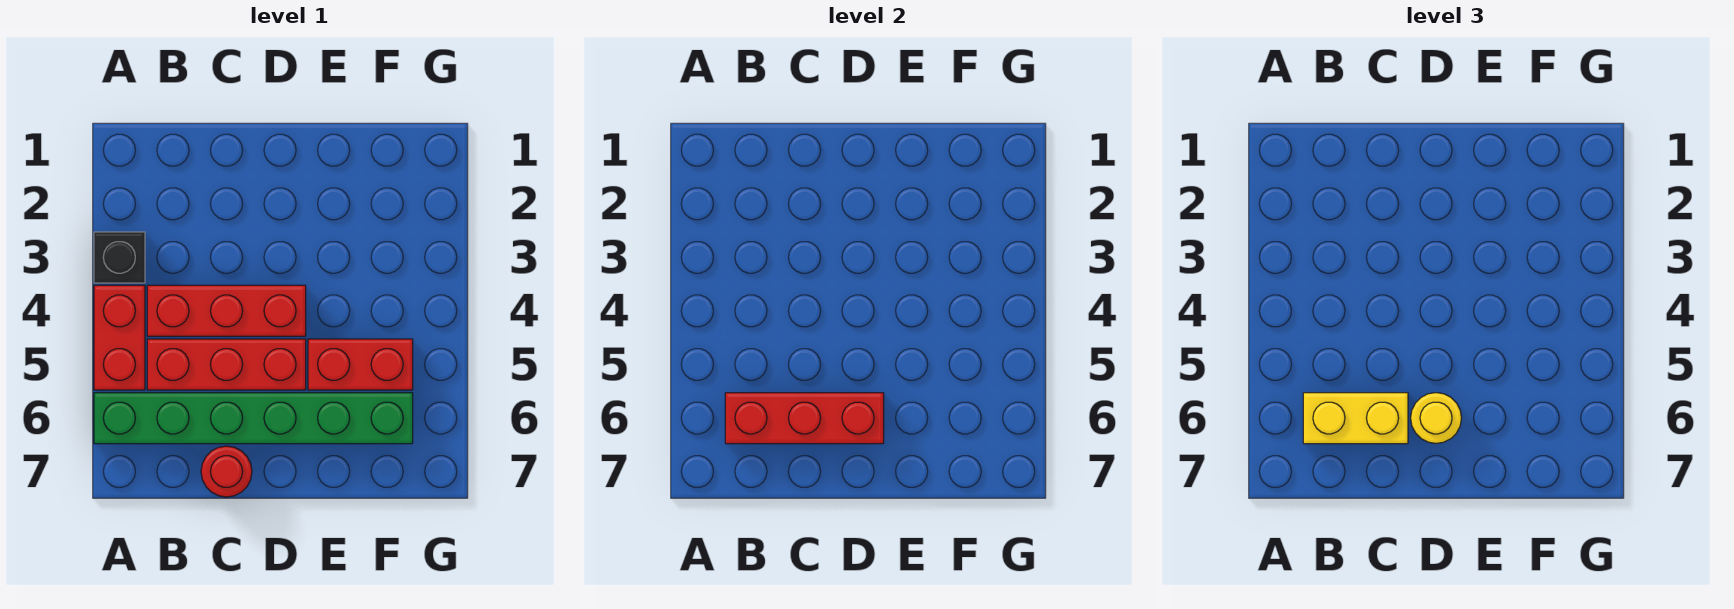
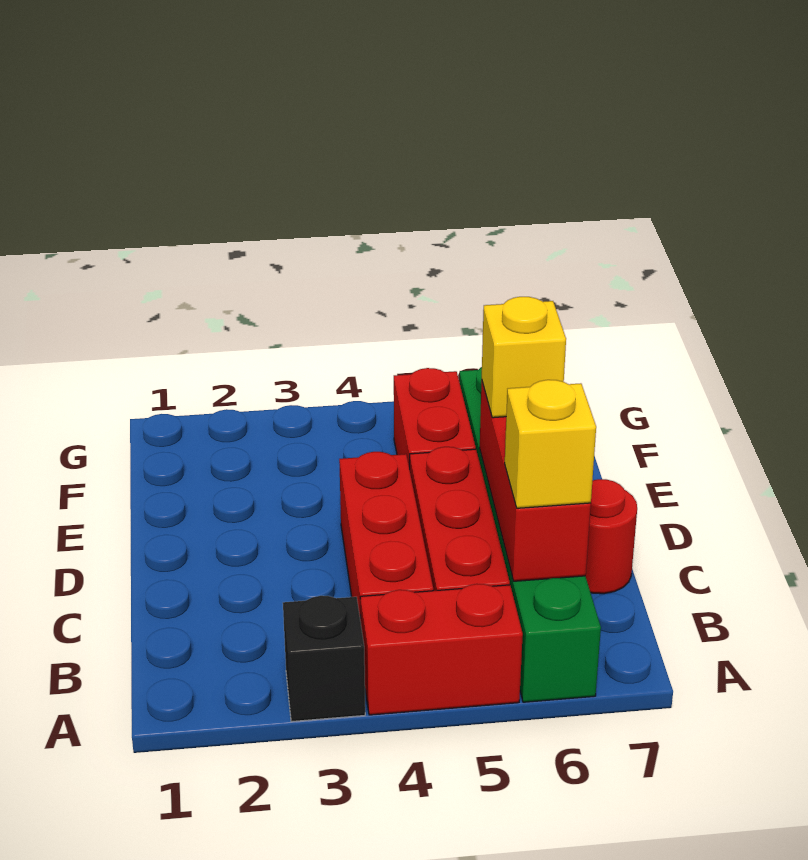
yellow 1x2 brick [1303,393,1408,444] -> yellow 1x1 brick [505,380,596,508]
yellow 1x1 round brick [1411,393,1461,443] -> yellow 1x1 brick [482,297,566,418]

